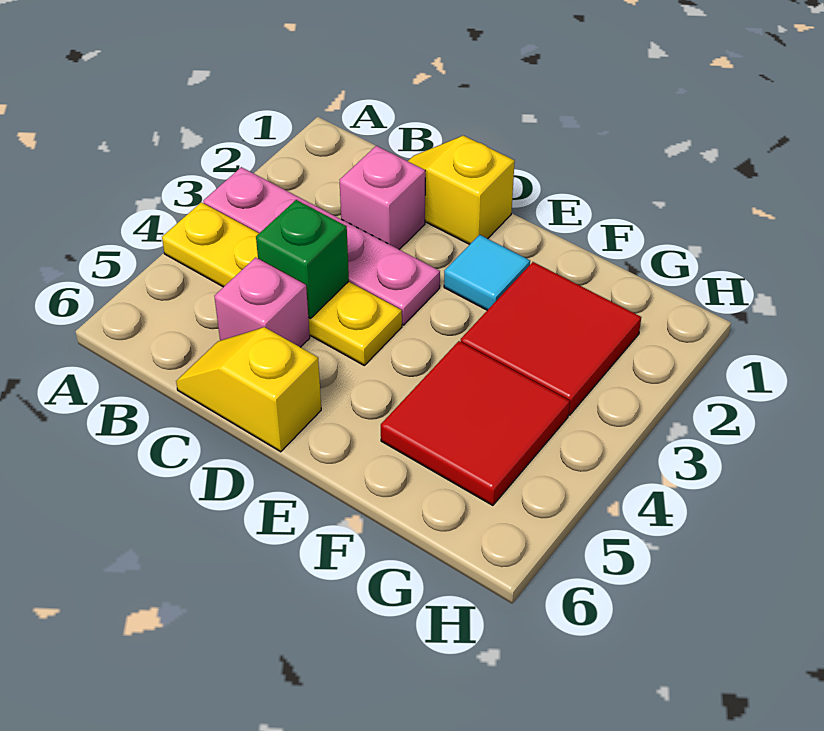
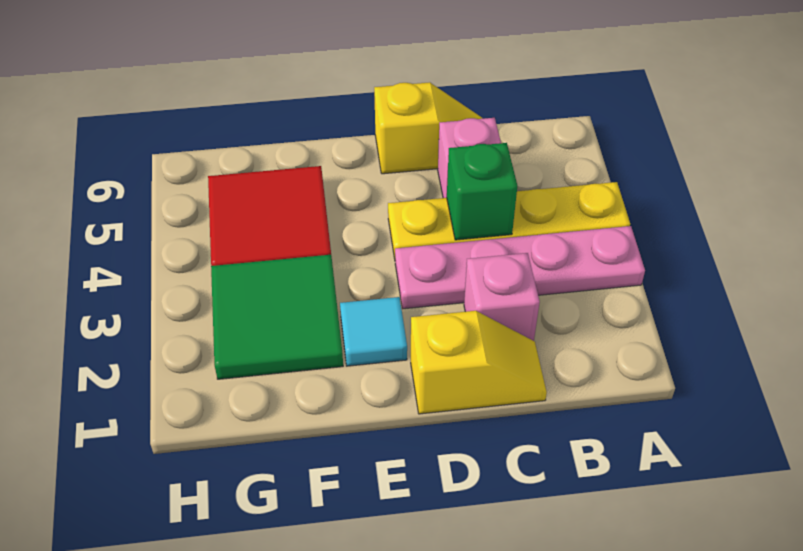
red 2x2 tile [461,262,641,415] -> green 2x2 tile [211,255,343,379]

